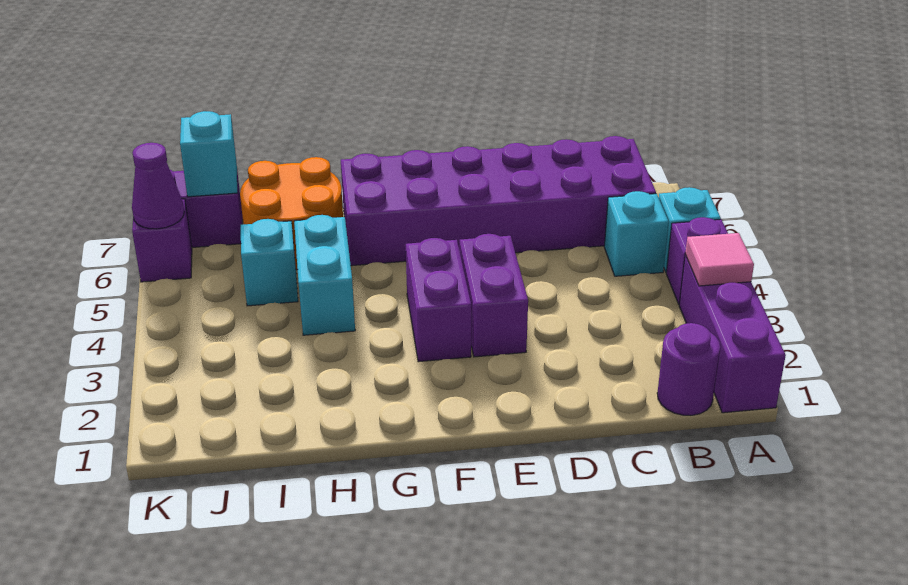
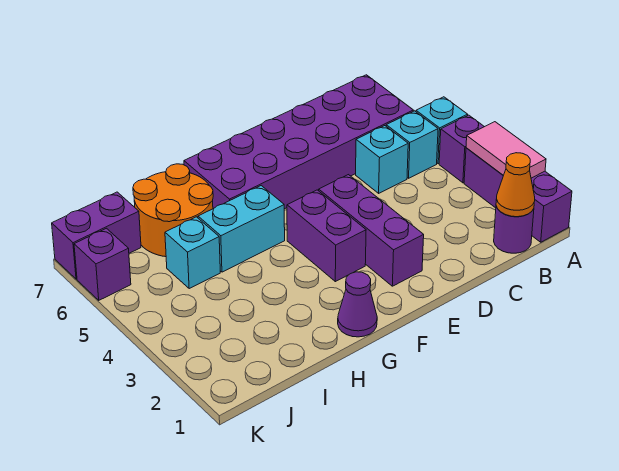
pink 1x1 tile [685,233,754,286] -> pink 1x2 tile [466,122,546,178]
none -> orange 1x1 cone [496,153,535,217]
purple 1x2 brick [460,234,528,357] -> purple 1x3 brick [319,175,424,286]
cyan 1x2 brick [294,215,355,335] -> cyan 1x2 brick turned to [198,186,285,272]
cyan 1x1 brick [180,111,237,197] -> cyan 1x1 brick moved to [356,126,408,193]
purple 1x1 cone [132,143,184,229] -> purple 1x1 cone moved to [338,272,377,337]

